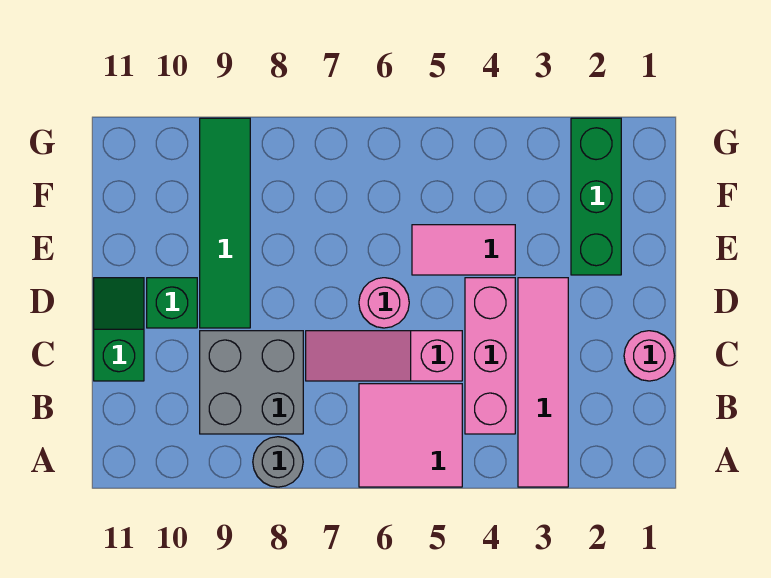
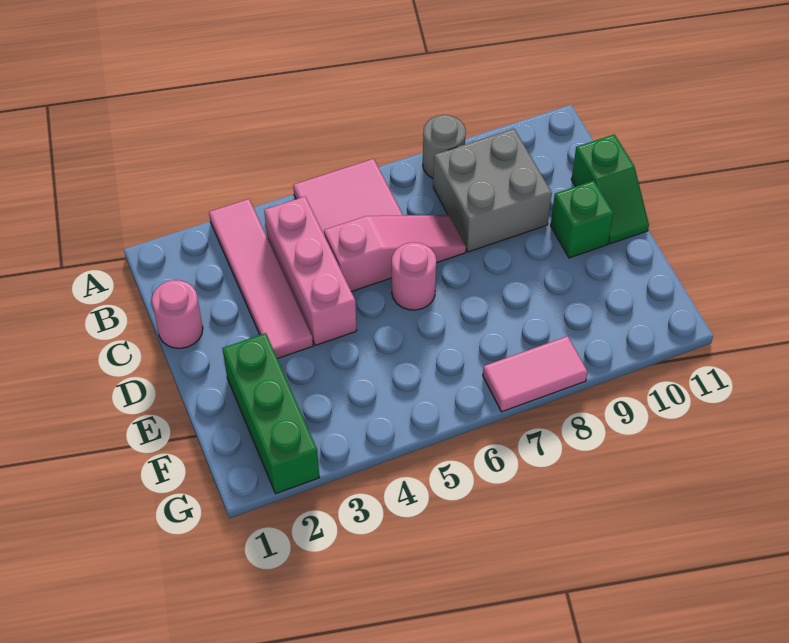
green 1x4 tile [200,118,250,328] -> none
pink 1x2 tile [412,225,515,275] -> pink 1x2 tile moved to [483,336,588,412]

